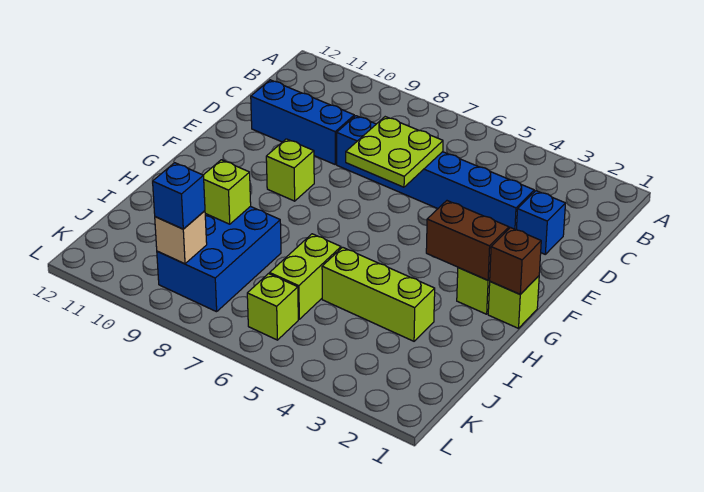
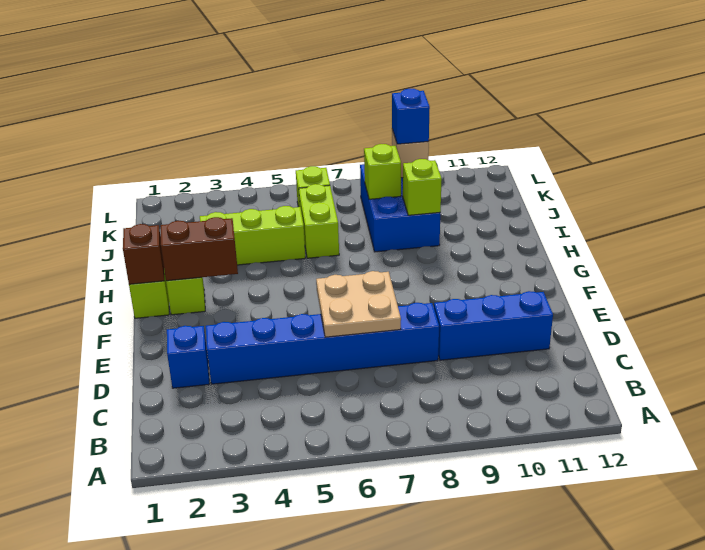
lime 2x2 plate [346,117,443,187] -> tan 2x2 plate [316,271,401,337]
lime 1x1 brick [266,139,314,201] -> lime 1x1 brick moved to [364,144,401,199]

